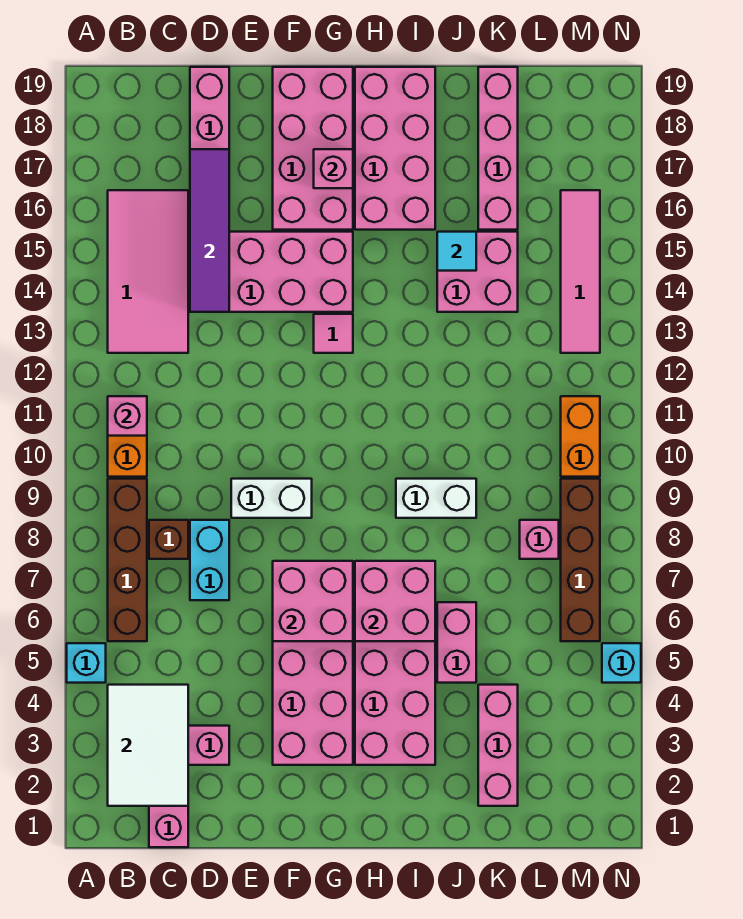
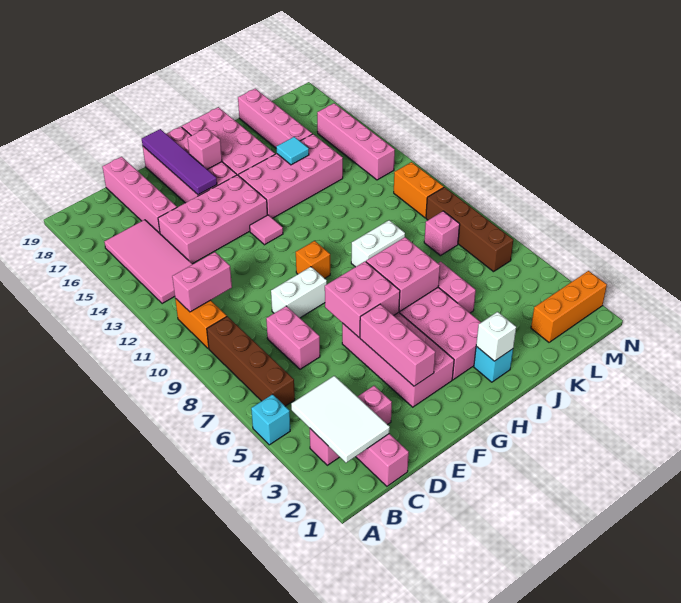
pink 1x1 brick [108,396,147,436] -> pink 1x2 brick [172,252,232,312]
brown 1x1 brick [149,520,188,559] -> none
cyan 1x2 brick [190,520,229,600] -> pink 1x2 brick [266,306,320,369]
purple 1x4 tile [190,149,229,312] -> purple 1x4 tile moved to [142,129,217,195]
none -> orange 1x1 brick [296,241,330,278]
none -> white 1x1 brick [476,312,516,361]
pink 2x2 brick [437,232,518,312] -> pink 2x4 brick [238,134,343,218]
pink 1x3 brick [478,685,518,806] -> pink 1x3 brick moved to [360,304,435,386]
none -> orange 1x3 brick [531,271,607,342]
pink 1x4 tile [561,190,600,353] -> pink 1x4 brick [317,103,395,180]
cyan 1x1 brick [602,643,641,683] -> cyan 1x1 brick moved to [474,347,513,382]

